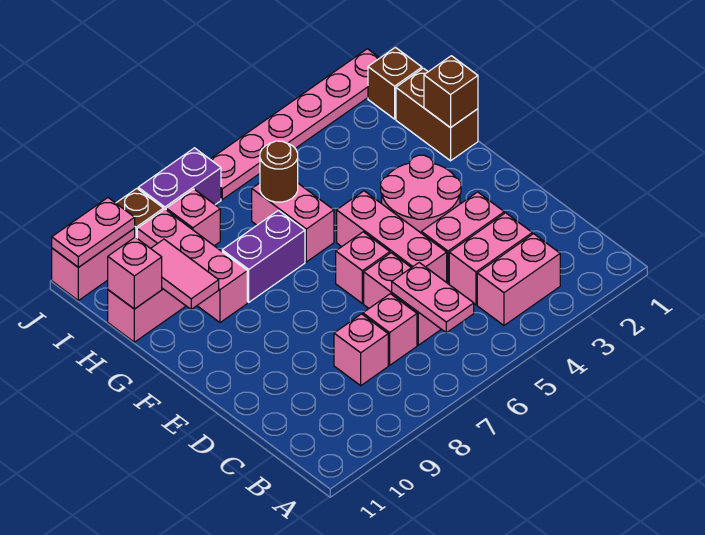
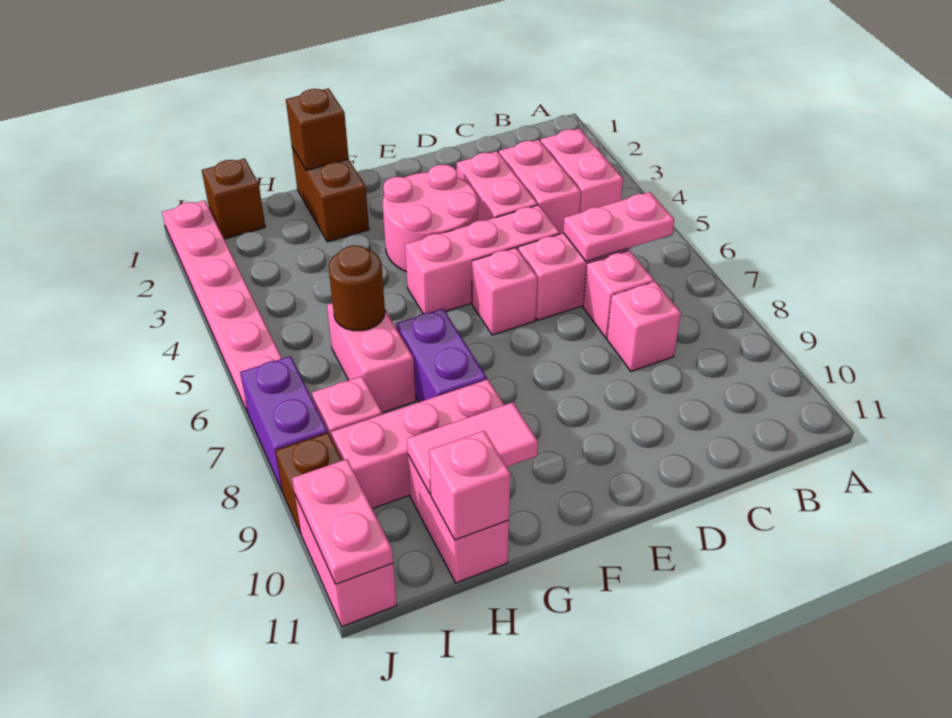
brown 1x2 brick [396,68,478,161] -> brown 1x2 brick turned to [292,147,369,242]
pink 1x2 brick [252,183,334,262] -> pink 1x2 brick turned to [327,303,416,413]

